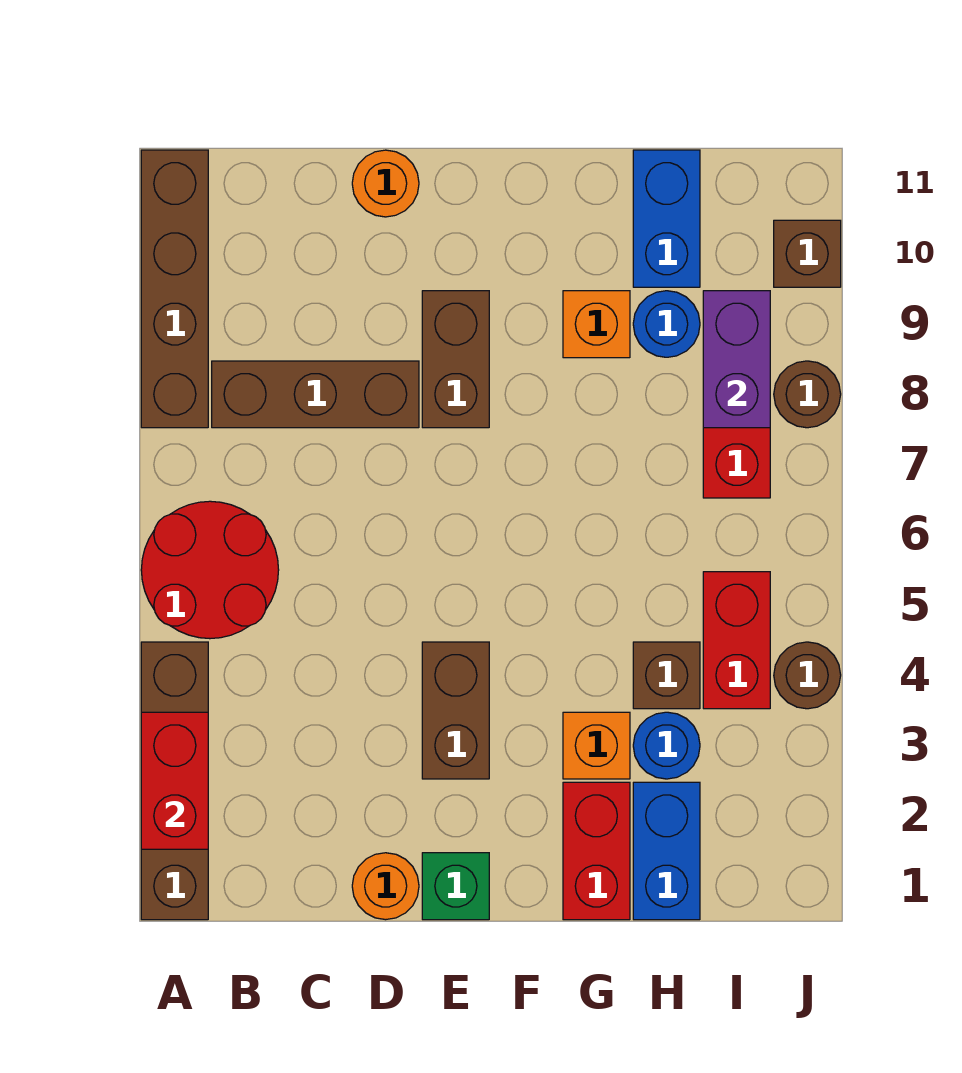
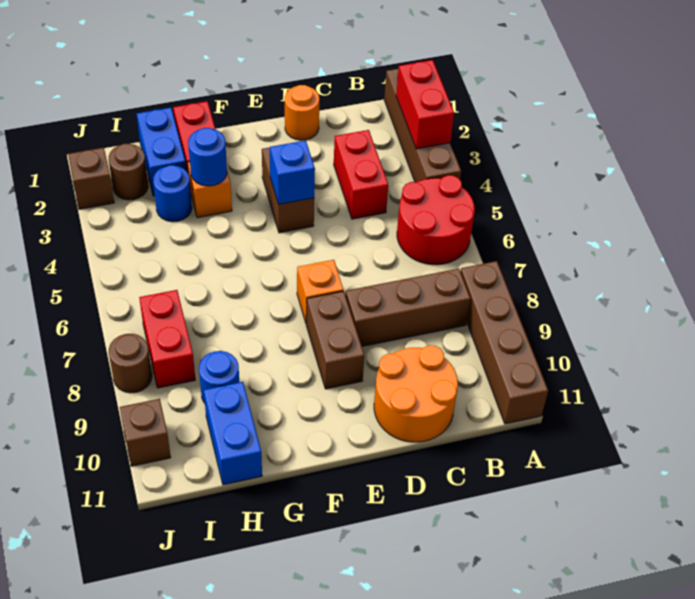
orange 1x1 round brick [352,150,419,217] -> orange 2x2 round brick [374,345,458,442]
green 1x1 brick [422,853,489,920] -> none
none -> blue 1x1 brick [270,140,315,204]
none -> blue 1x1 round brick [188,128,227,186]
orange 1x1 brick [563,291,630,358] -> orange 1x1 brick moved to [297,260,343,323]
brown 1x1 brick [633,642,700,709] -> brown 1x1 brick moved to [68,148,114,209]
red 1x2 brick [703,572,770,709] -> red 1x2 brick moved to [334,130,388,219]
purple 1x2 brick [703,291,770,428] -> none
brown 1x1 round brick [774,642,841,709] -> brown 1x1 round brick moved to [109,144,148,200]

